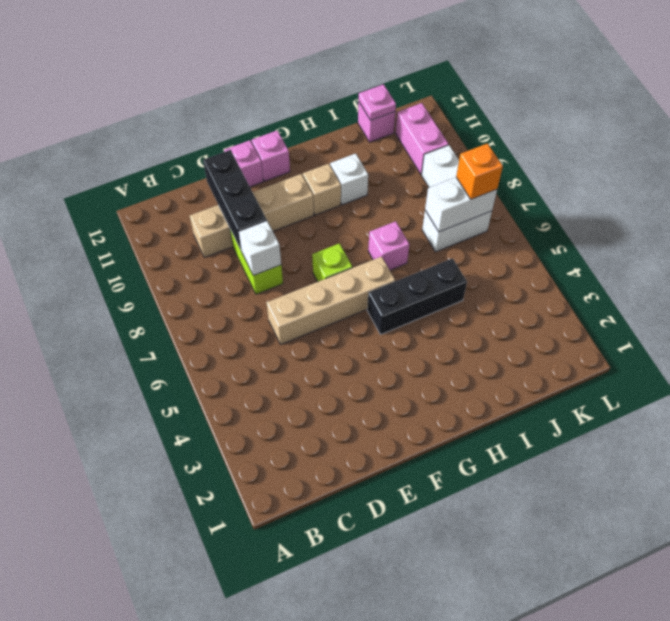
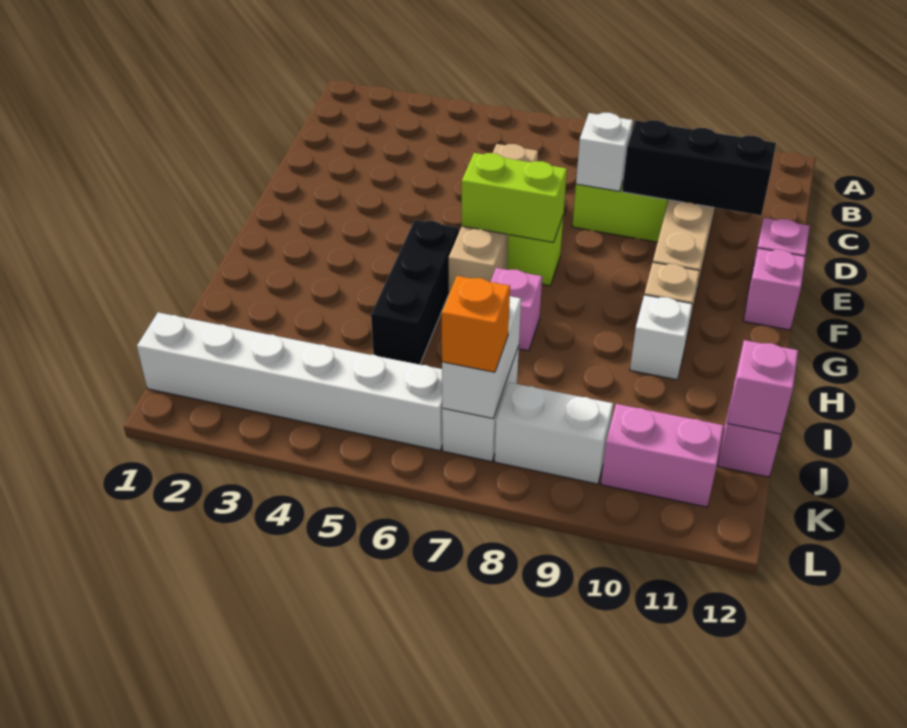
none -> lime 1x2 brick [462,153,567,242]
pink 1x1 plate [359,84,396,120] -> pink 1x1 brick [727,340,798,434]
none -> white 1x6 brick [137,312,443,451]

